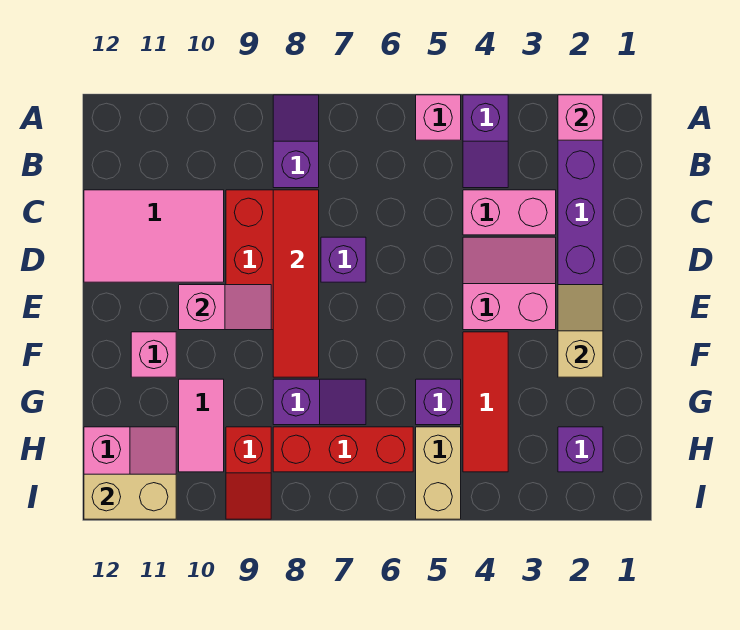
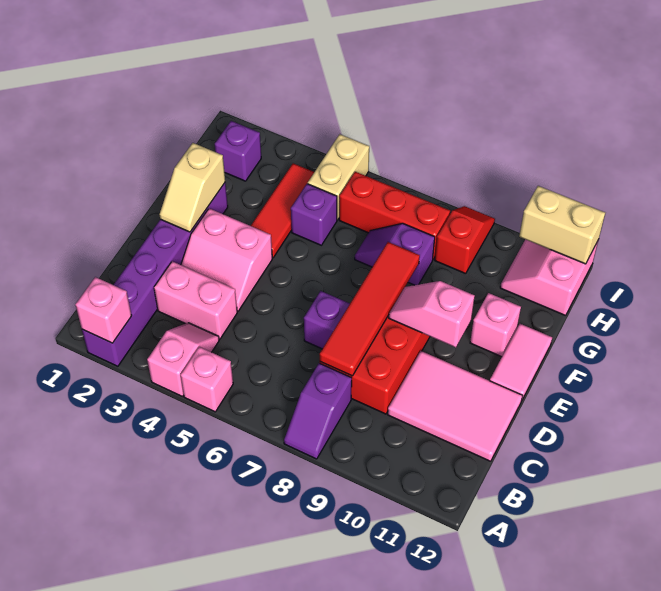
purple 1x2 slope [463,95,508,188] -> pink 1x2 slope [147,323,219,396]
pink 1x2 tile [179,379,224,472] -> pink 1x2 tile moved to [490,324,552,401]

